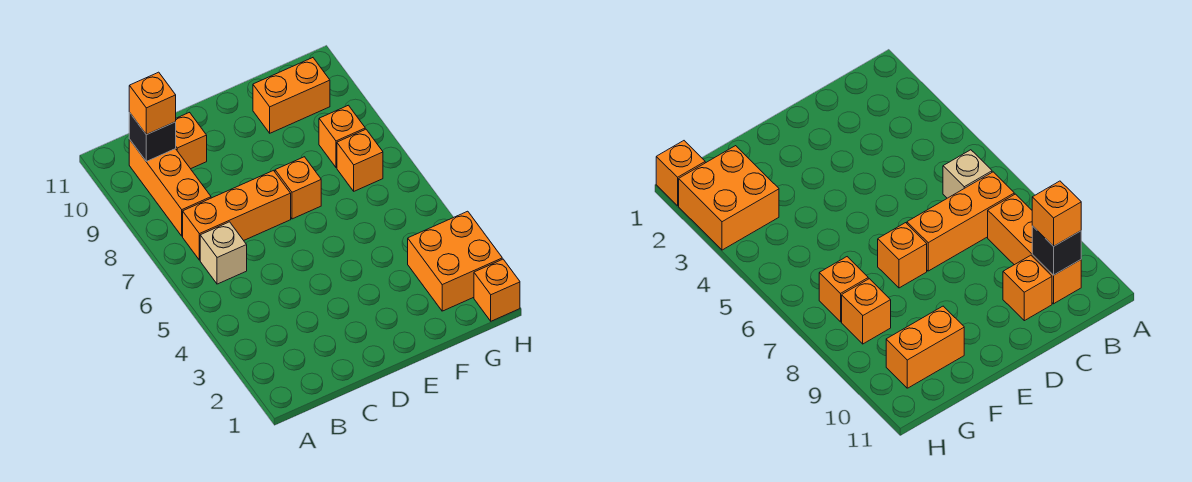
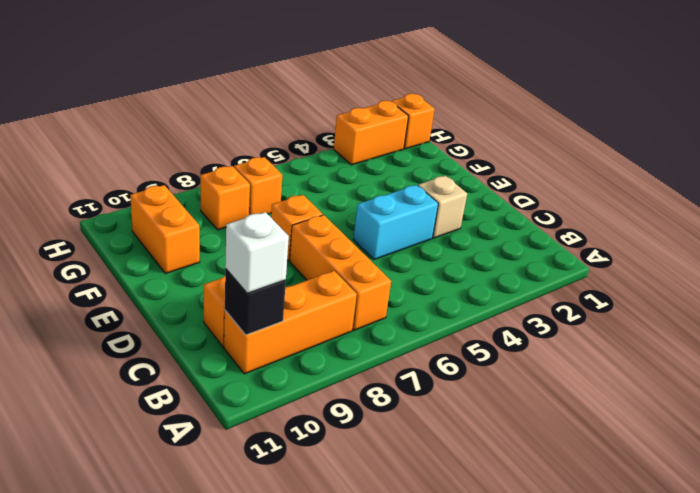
tan 1x1 brick [200,222,247,284] -> tan 1x1 brick moved to [418,176,467,238]
orange 1x1 brick [129,72,176,135] -> white 1x1 brick [225,212,289,293]
none -> cyan 1x2 brick [353,185,438,260]
orange 2x2 brick [408,211,502,311] -> orange 1x2 brick [334,101,409,165]

